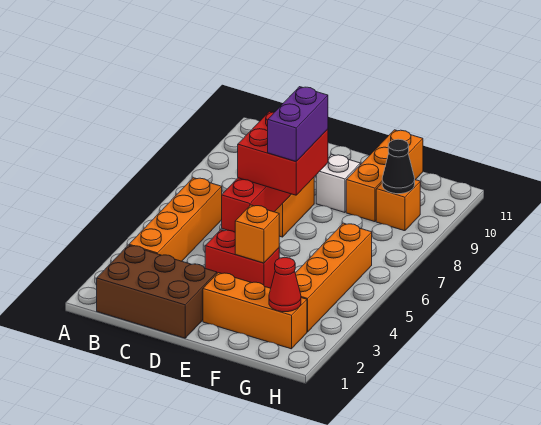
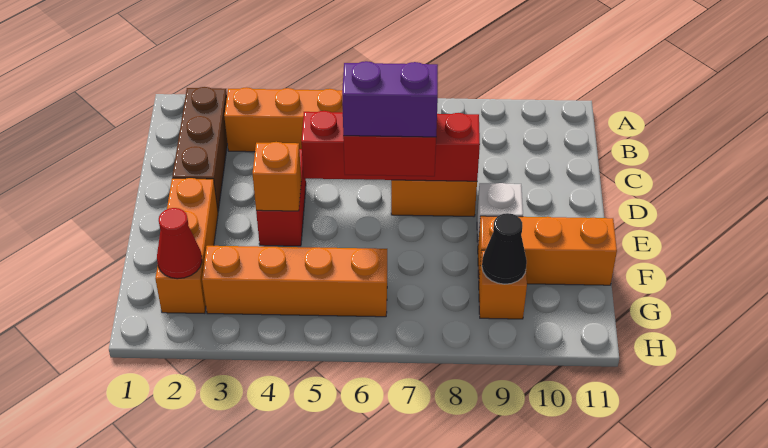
brown 2x3 brick [97,245,217,338] -> brown 1x3 brick [172,87,227,211]

